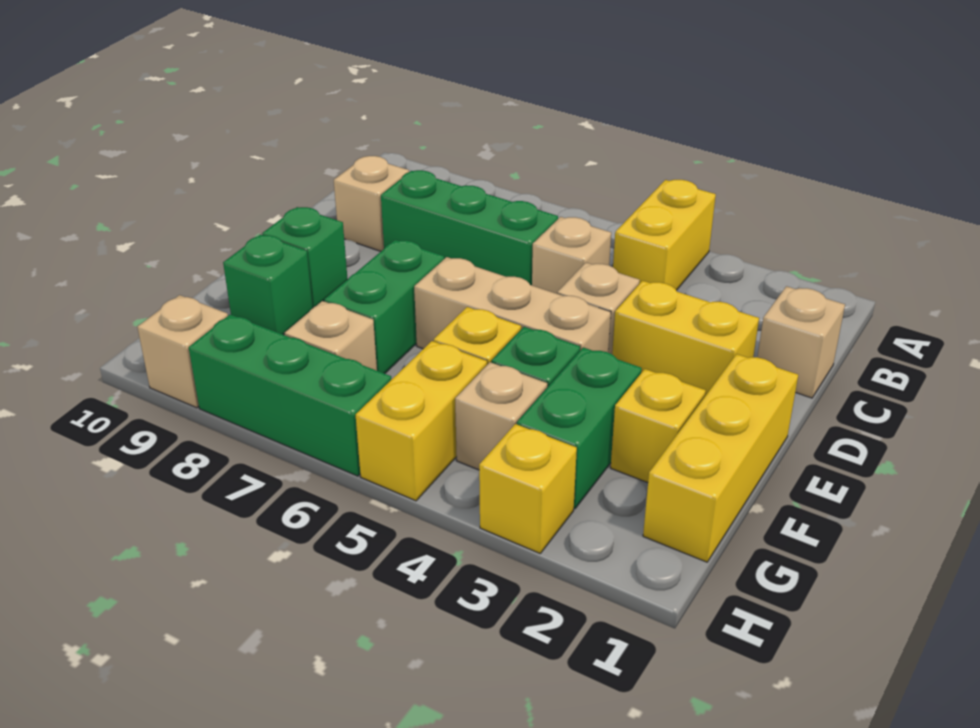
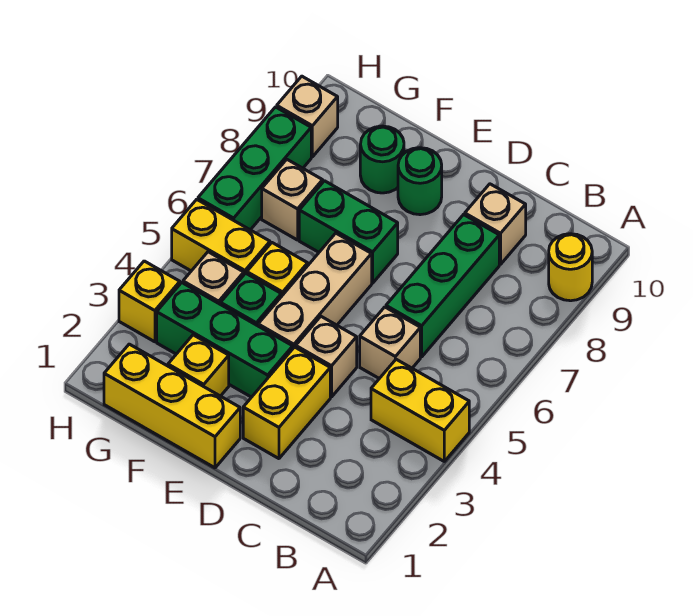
none -> yellow 1x1 round brick [549,234,592,301]
tan 1x1 brick [757,286,845,398] -> none
green 1x1 brick [262,207,348,308] -> green 1x1 round brick [398,148,442,215]
green 1x2 brick [517,347,642,509] -> green 1x3 brick [157,283,293,397]
green 1x1 brick [223,235,313,335] -> green 1x1 round brick [360,126,404,193]

